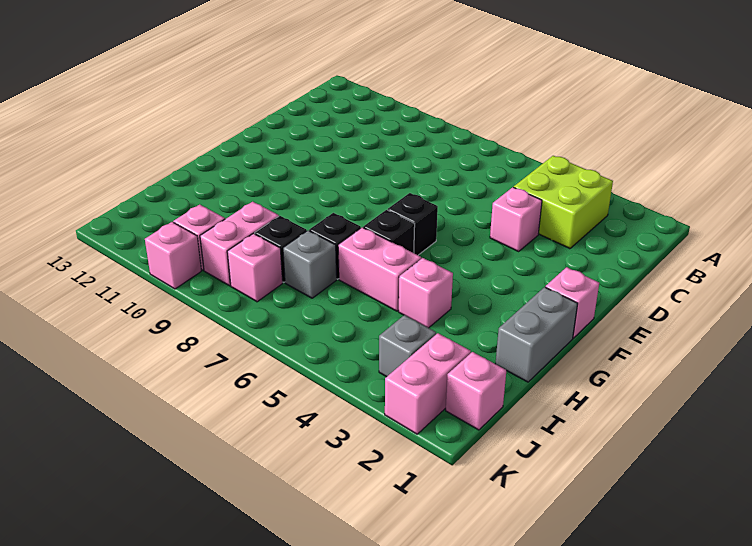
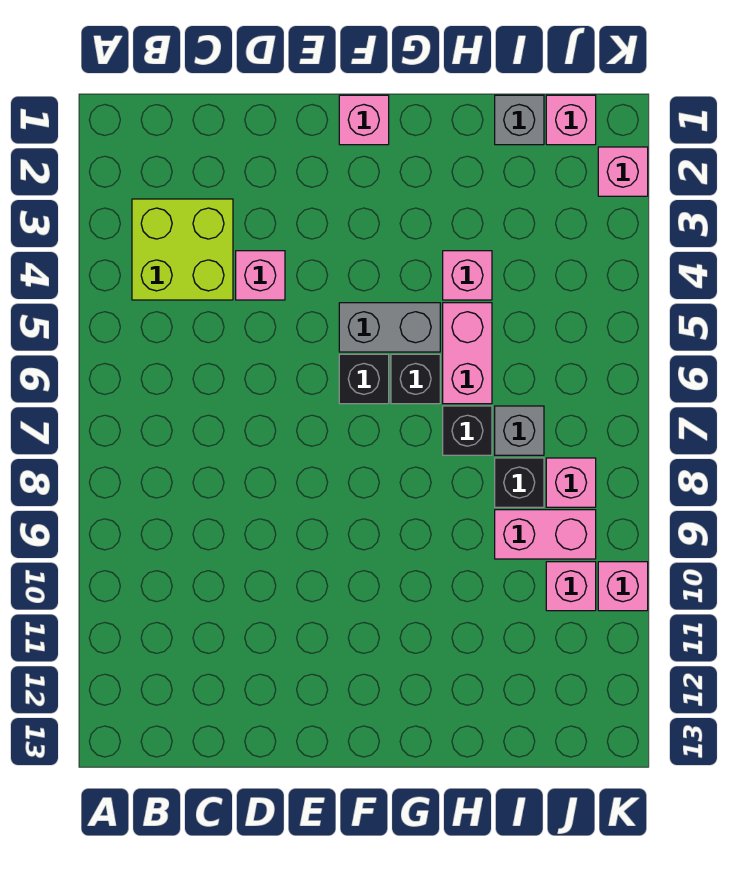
grey 1x2 brick [495,287,578,382] -> grey 1x2 brick moved to [339,303,440,352]
pink 1x2 brick [385,333,471,434] -> pink 1x1 brick [598,147,648,196]
grey 1x1 brick [379,315,436,377] -> grey 1x1 brick moved to [495,95,544,145]

